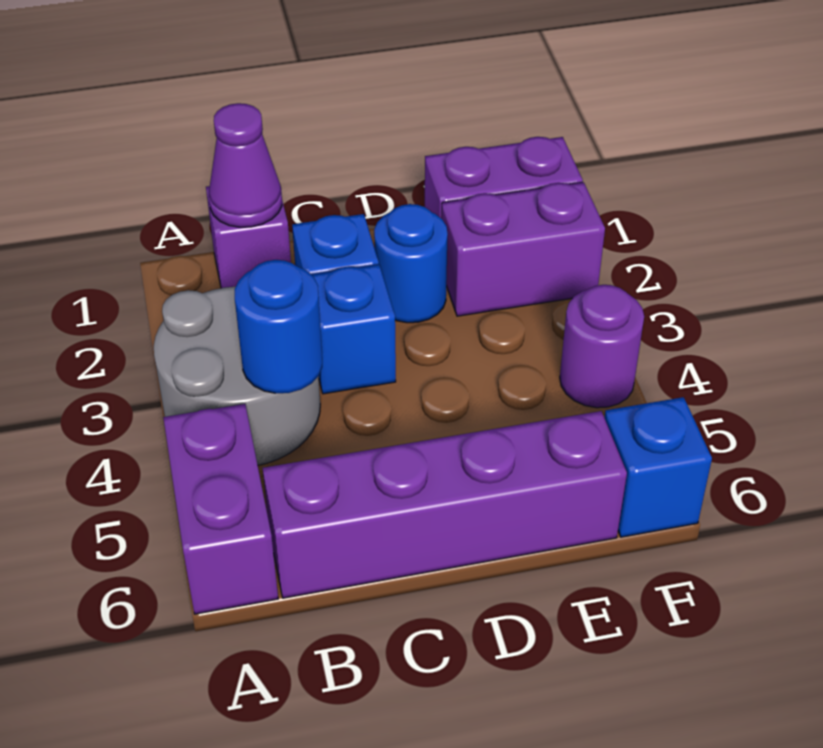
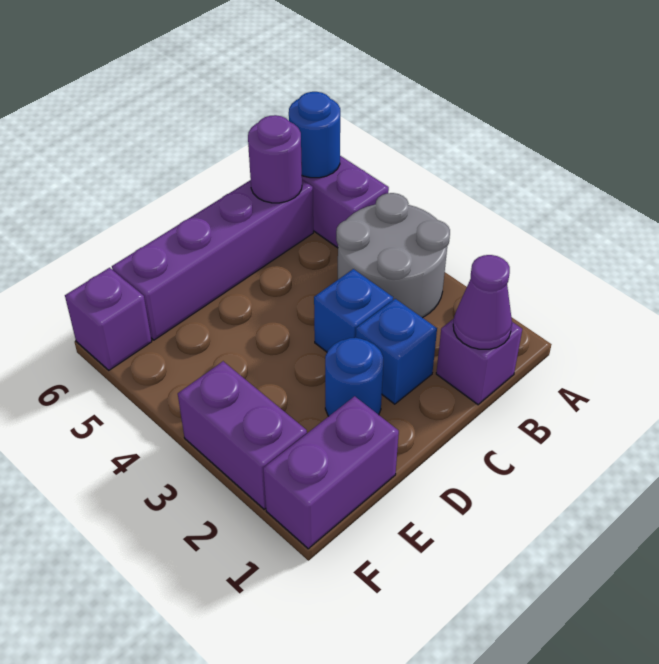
blue 1x1 round brick [235,260,322,393] -> blue 1x1 round brick moved to [289,92,340,178]
purple 1x2 brick [442,182,605,316] -> purple 1x2 brick turned to [178,361,307,509]
purple 1x1 round brick [560,285,644,408] -> purple 1x1 round brick moved to [248,115,302,203]
blue 1x1 brick [604,397,712,537] -> purple 1x1 brick [65,268,152,370]

